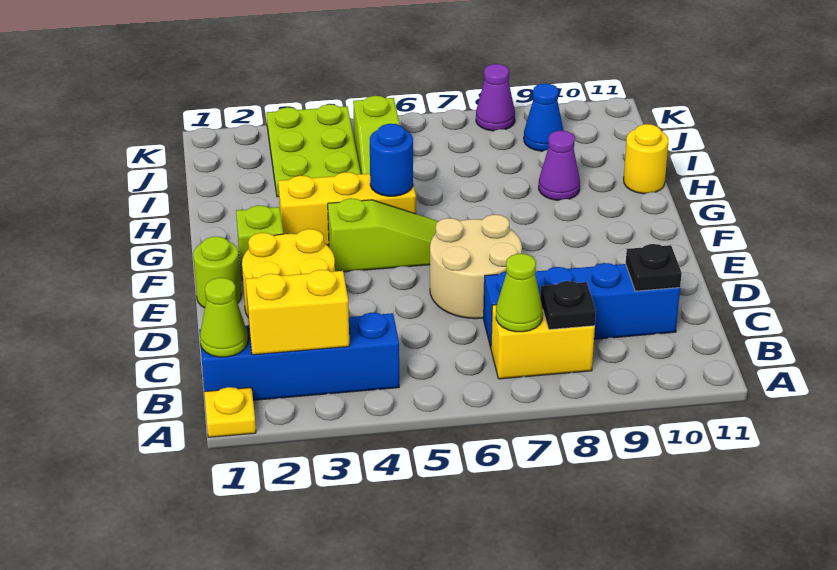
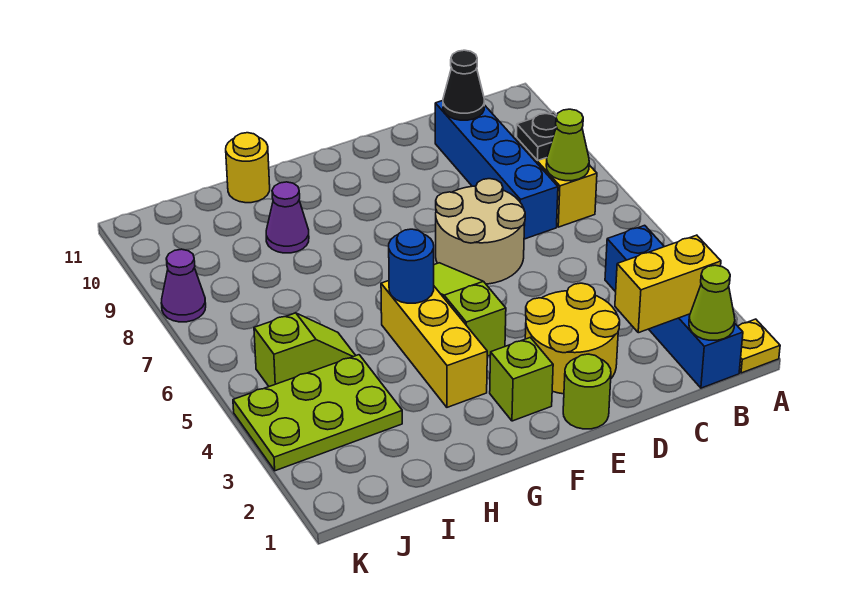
yellow 1x2 brick [246,270,349,355] -> yellow 1x2 brick turned to [615,235,721,333]
black 1x1 plate [626,244,682,291] -> black 1x1 cone [443,50,484,120]
blue 1x1 cone [524,83,563,151] -> none

